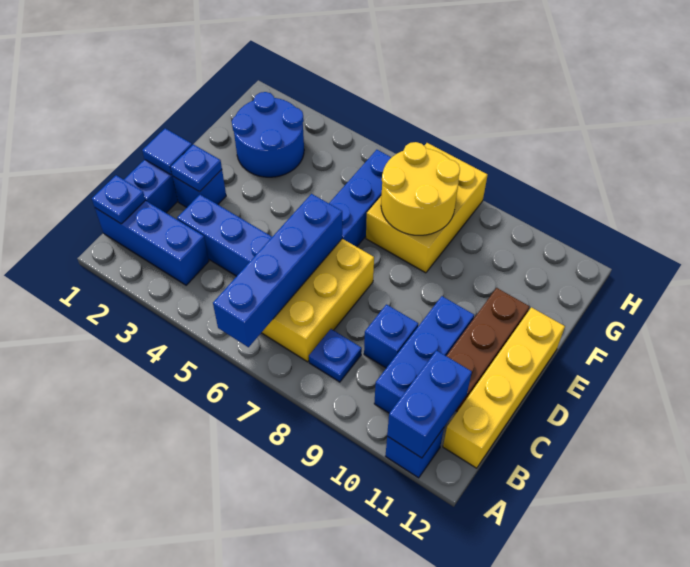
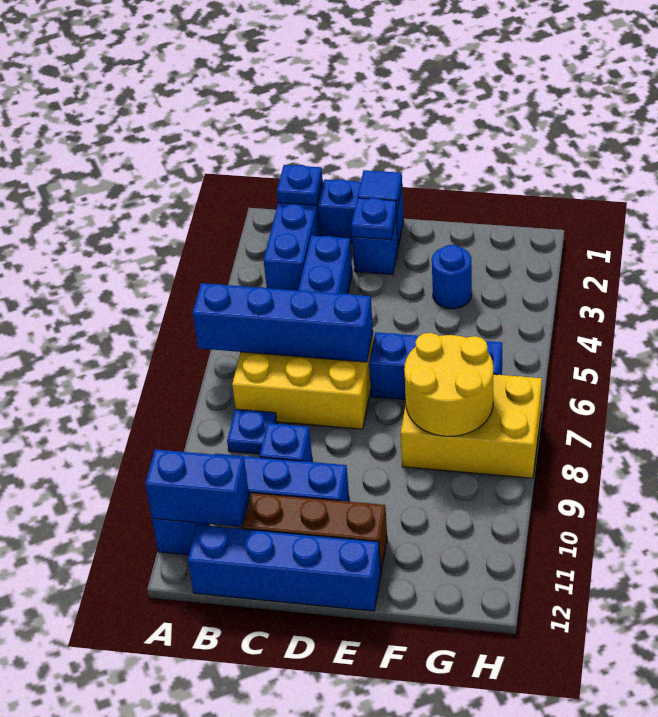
yellow 1x4 brick [443,307,565,468] -> blue 1x4 brick [188,525,381,611]
blue 2x2 round brick [232,92,304,177] -> blue 1x1 round brick [432,245,472,309]

